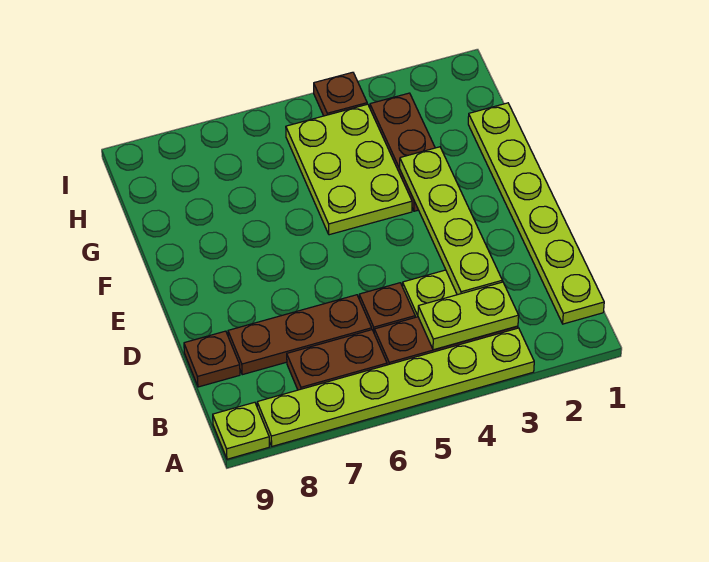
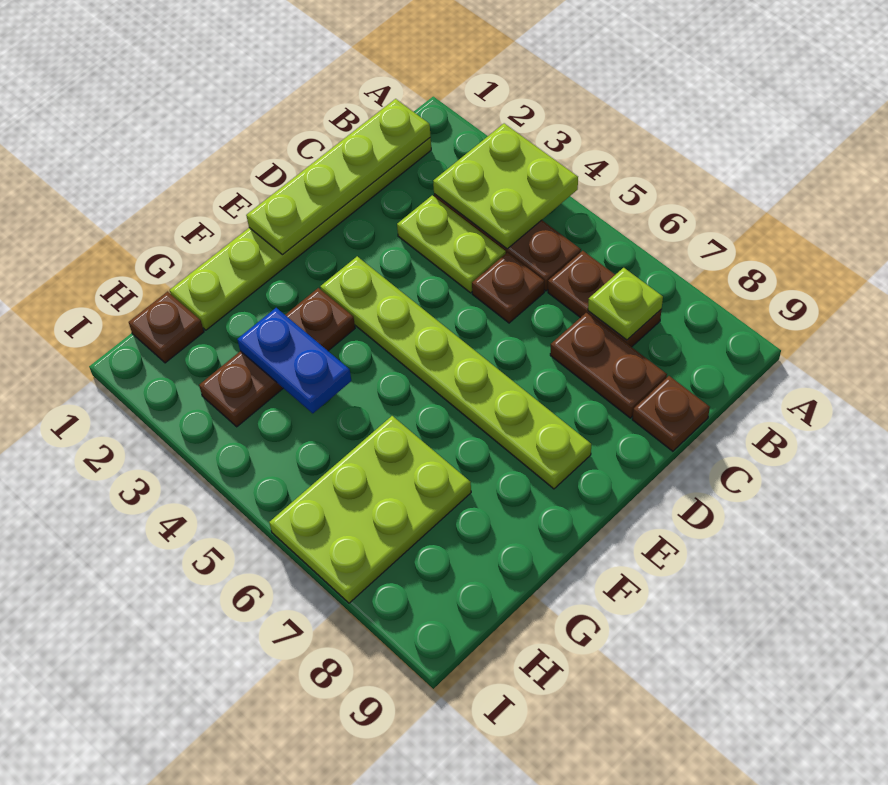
lime 1x6 plate [257,328,534,446] -> lime 1x6 plate moved to [320,256,591,489]
lime 1x1 plate [213,402,269,459] -> lime 1x1 plate moved to [588,268,663,340]
lime 1x2 plate [418,282,519,350] -> lime 2x2 plate [433,123,578,249]
lime 1x4 plate [400,147,502,295] -> lime 1x4 plate moved to [246,99,431,255]
brown 1x3 plate [228,295,372,375] -> brown 1x2 plate [550,313,667,418]
lime 2x3 plate [286,104,412,235] -> lime 2x3 plate moved to [269,416,471,603]
none -> blue 1x2 plate [237,308,351,413]
brown 1x1 plate [314,72,367,116] -> brown 1x1 plate moved to [129,292,204,363]

